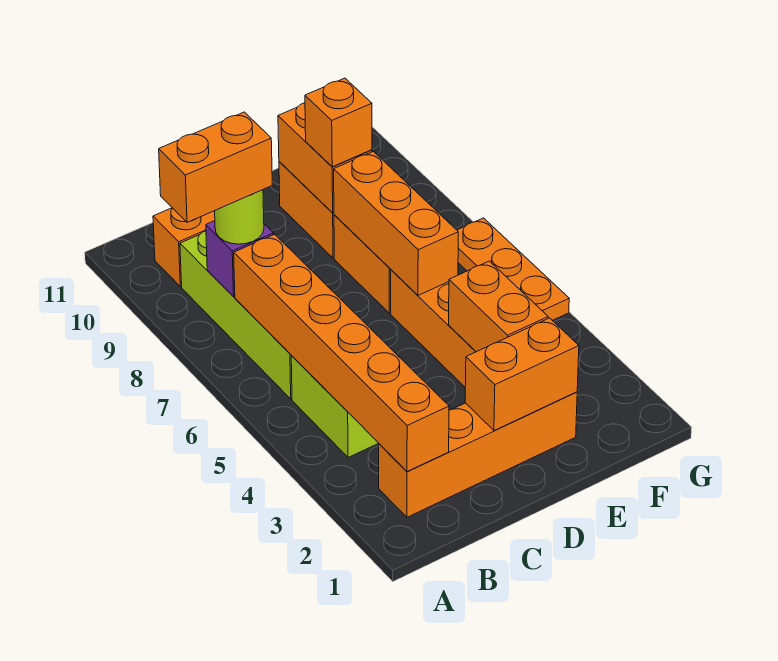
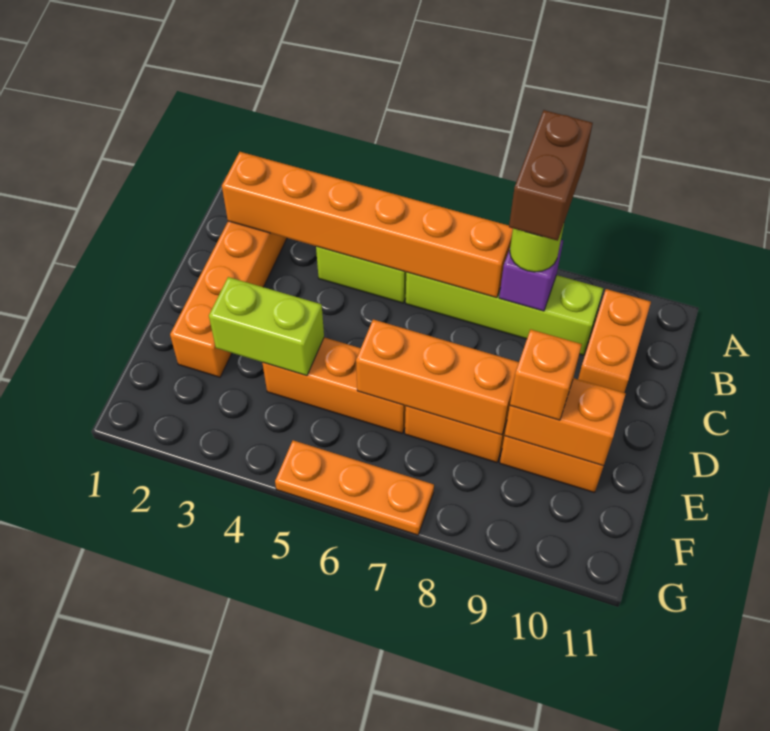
orange 1x2 brick [159,112,272,222] -> brown 1x2 brick [509,110,593,241]
orange 1x2 brick [465,318,579,431] -> none
orange 1x2 brick [449,261,548,352] -> lime 1x2 brick [209,277,324,376]

